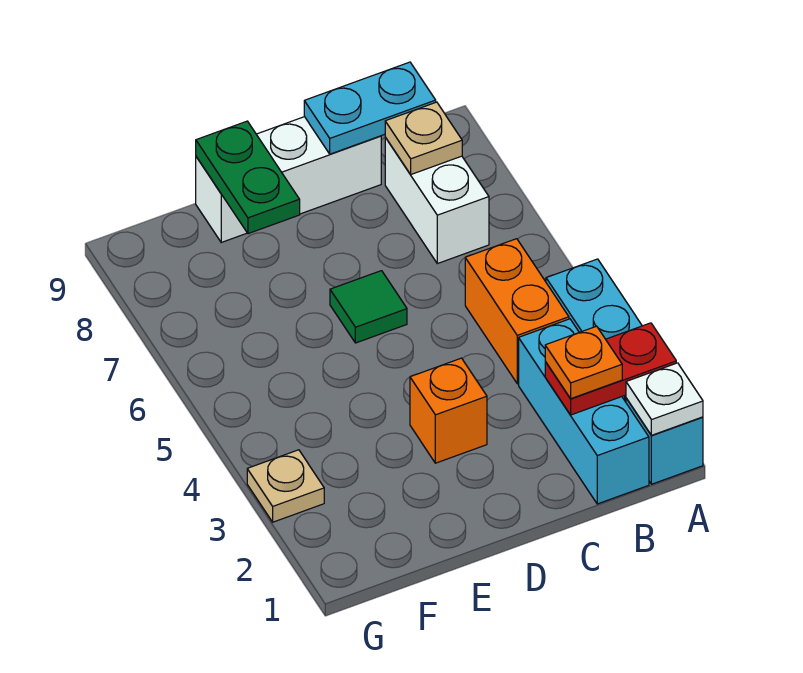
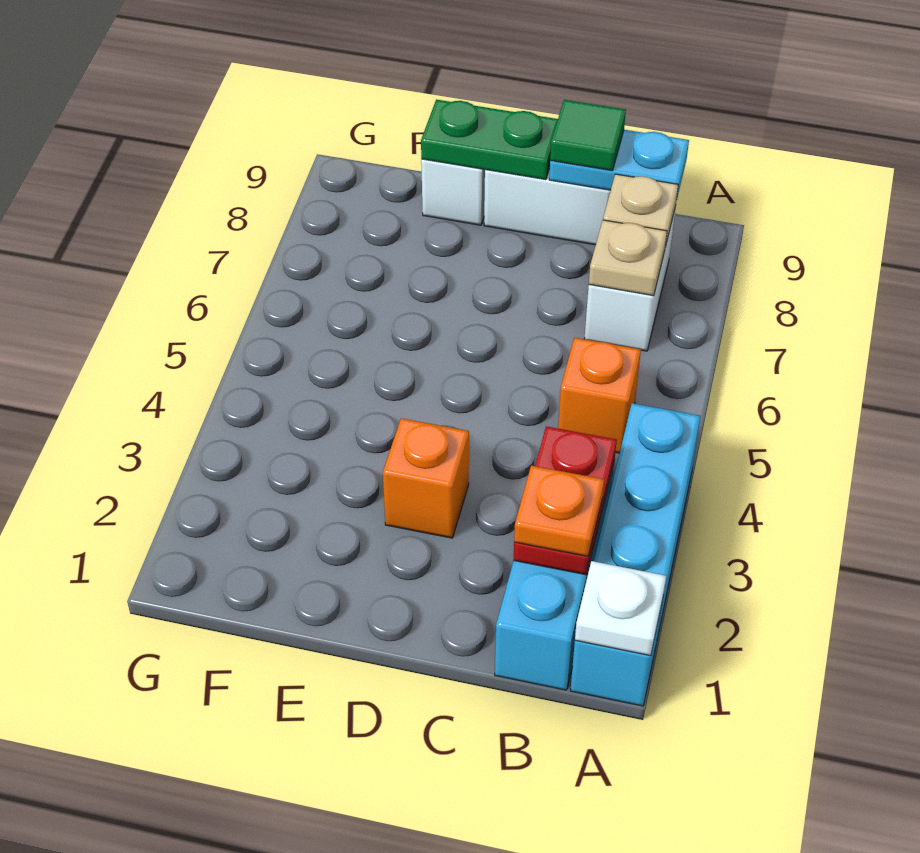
red 1x2 plate [545,323,676,415] -> red 1x2 plate turned to [513,426,617,575]
orange 1x2 brick [465,239,569,384] -> orange 1x1 brick [558,338,641,453]
green 1x1 tile [330,271,407,343] -> green 1x1 tile moved to [550,100,626,171]
green 1x2 plate [196,121,300,234] -> green 1x2 plate turned to [421,100,558,180]
tan 1x1 plate [247,450,324,522] -> tan 1x1 plate moved to [589,220,667,296]

